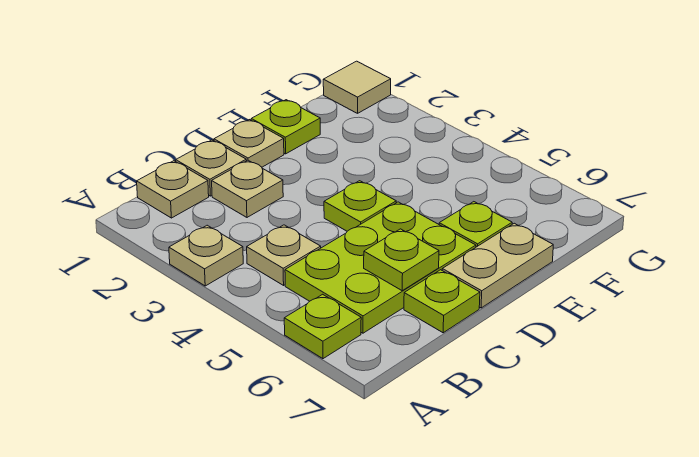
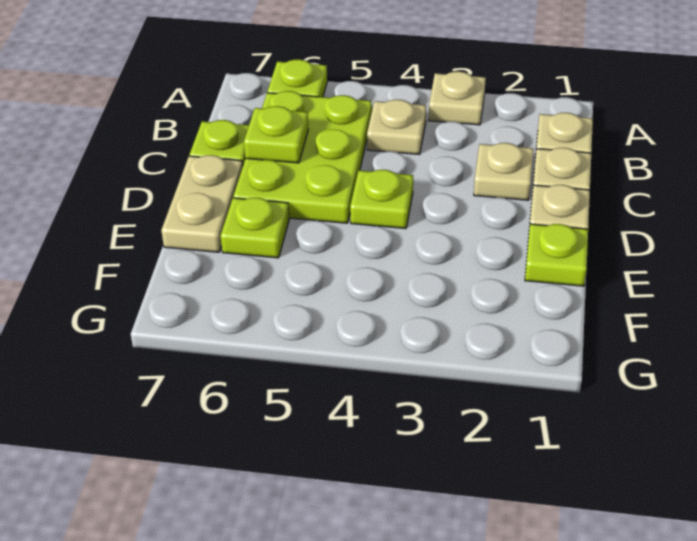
tan 1x1 tile [323,61,391,113] -> none

